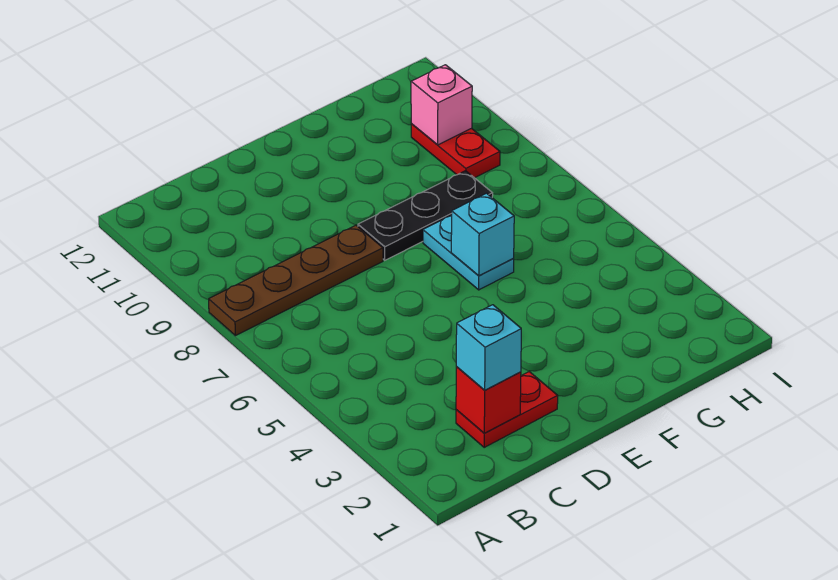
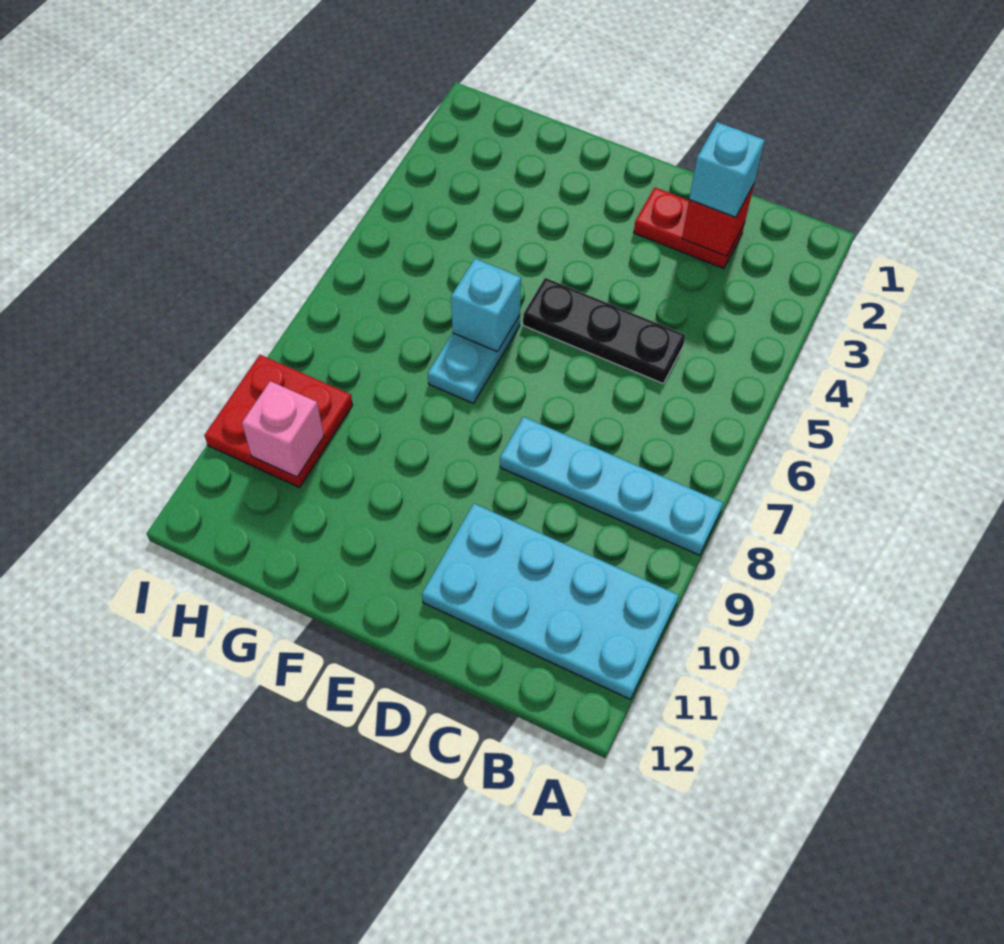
brown 1x4 plate [209,225,383,336] -> cyan 1x4 plate [500,417,723,555]
none -> cyan 2x4 plate [422,504,679,699]
black 1x3 plate [358,171,493,260] -> black 1x3 plate moved to [523,278,685,383]
red 1x2 plate [411,124,500,178] -> red 2x2 plate [204,355,353,487]

